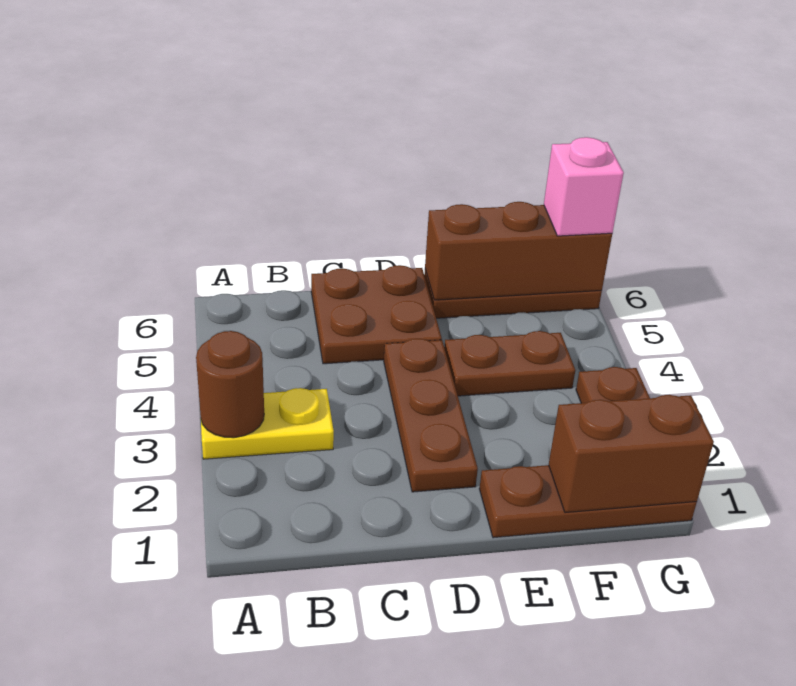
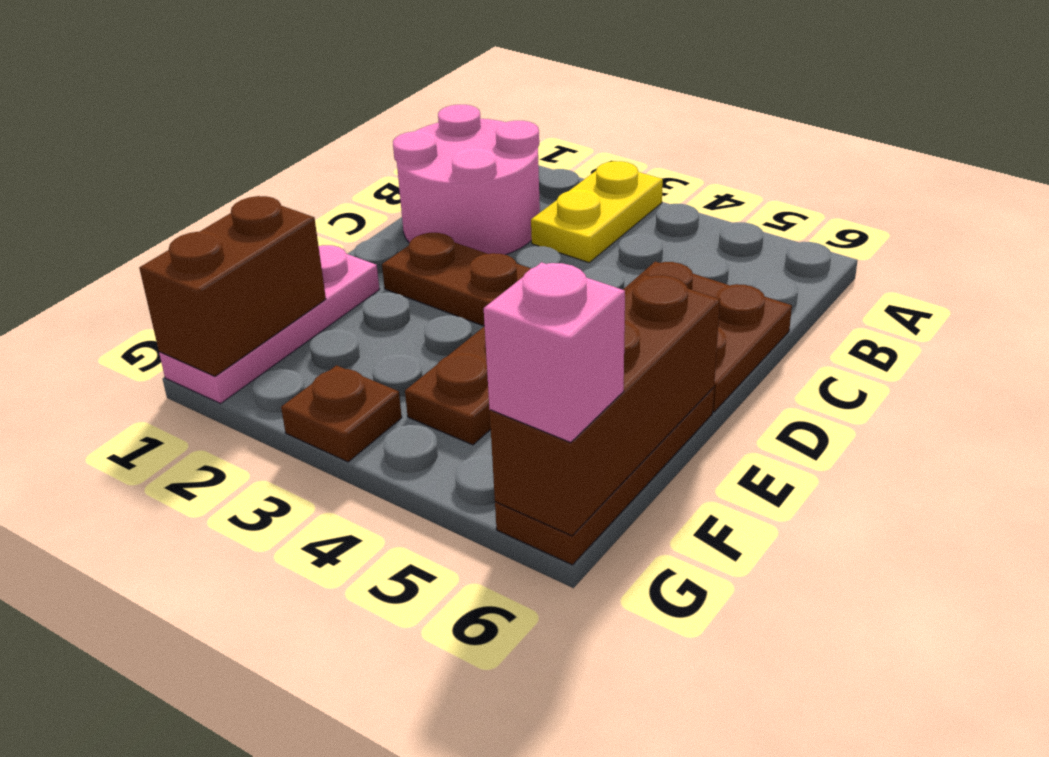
brown 1x1 round brick [196,331,264,438] -> none
none -> pink 2x2 round brick [393,105,540,255]
brown 1x3 plate [479,465,697,538] -> pink 1x3 plate [159,245,379,403]

